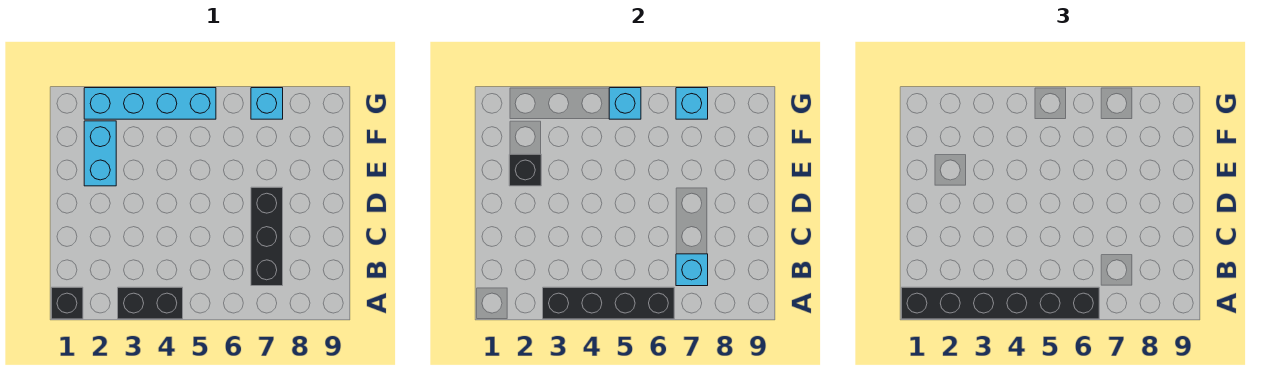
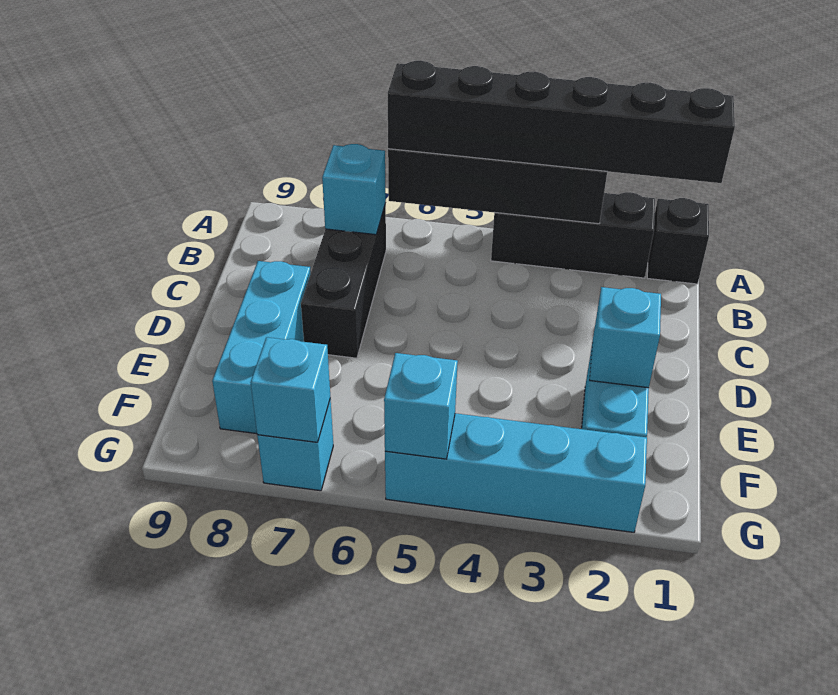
black 1x2 brick [118,287,183,319] -> black 1x3 brick [491,192,655,278]
none -> cyan 1x3 brick [212,261,311,434]
black 1x1 brick [509,154,541,186] -> cyan 1x1 brick [589,287,661,388]

